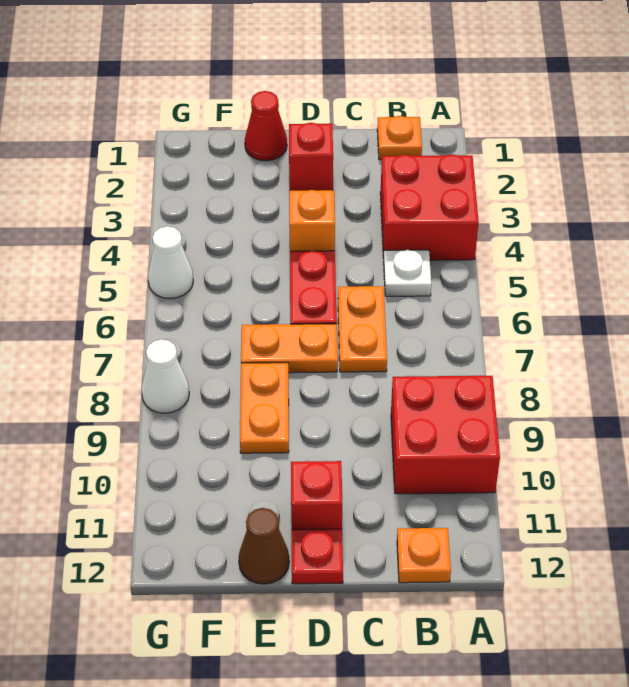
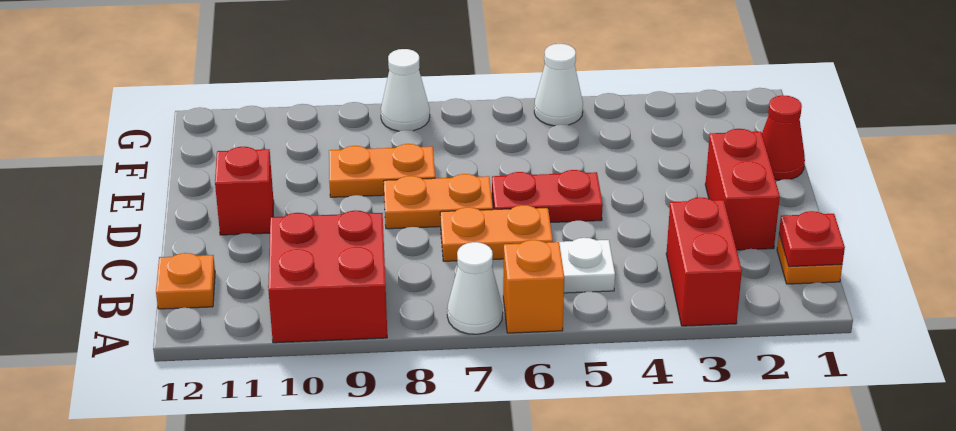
red 2x2 brick [380,154,479,260] -> red 1x2 brick [666,198,742,326]
none -> white 1x1 cone [447,242,503,334]
red 1x1 brick [289,123,333,191] -> red 1x2 brick [705,129,780,250]
orange 1x1 brick [289,190,335,251] -> orange 1x1 brick moved to [503,240,564,333]
orange 1x2 plate [241,324,338,373] -> orange 1x2 plate turned to [384,174,493,229]
red 1x1 plate [292,529,343,584] -> red 1x1 plate moved to [779,211,845,267]
brown 1x1 cone [239,508,289,584] -> none

